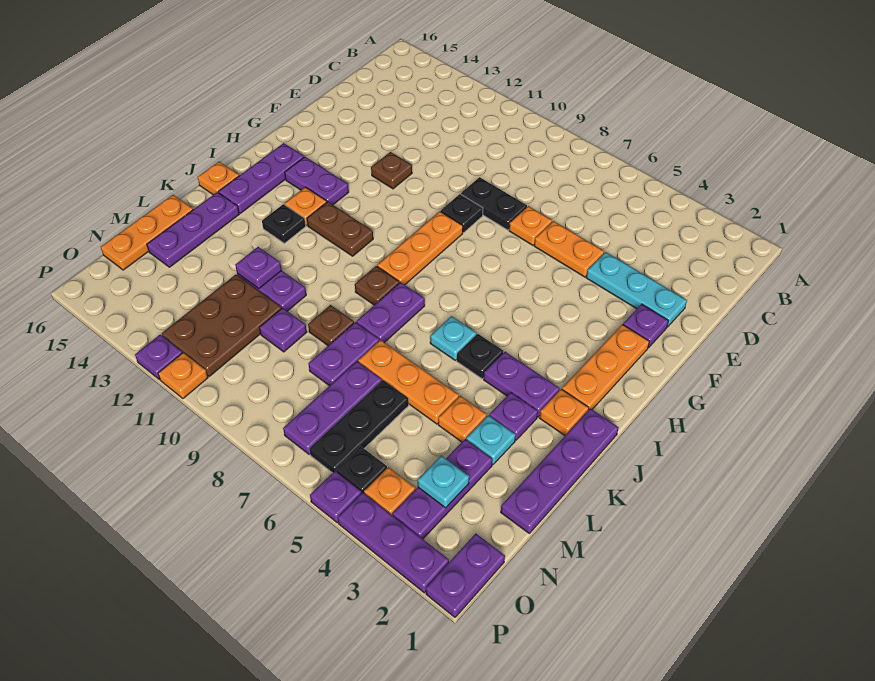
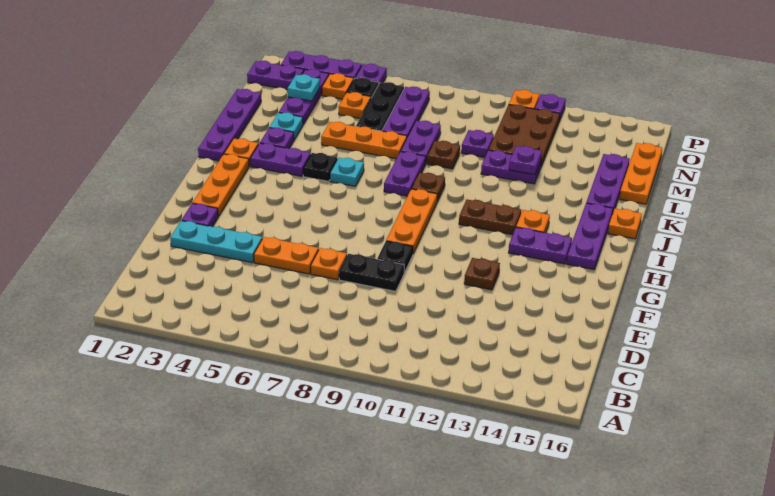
black 1x1 plate [262,204,306,243] -> none
orange 1x1 plate [438,396,487,442] -> orange 1x1 plate moved to [339,92,371,118]
purple 1x2 plate [426,534,505,617] -> purple 1x2 plate turned to [247,61,304,89]

